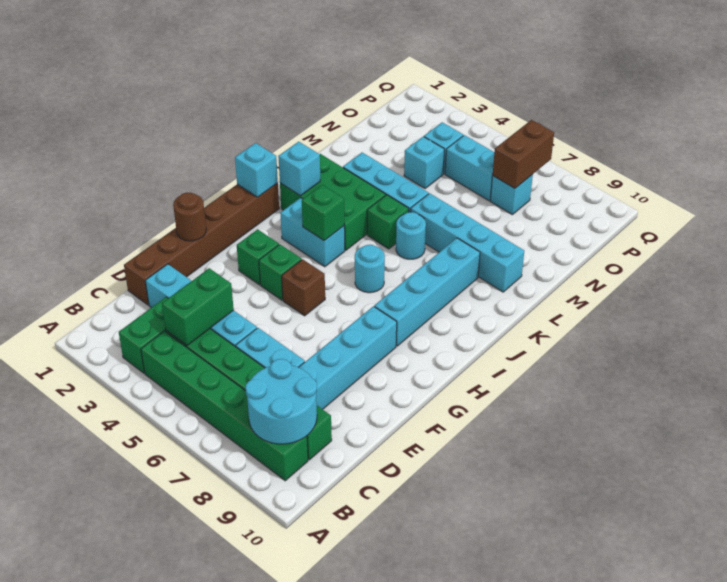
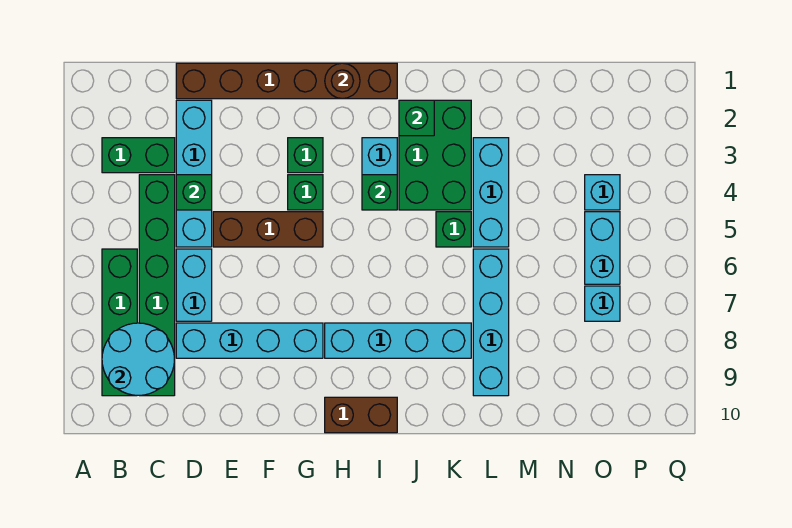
green 1x6 brick [141,331,308,481] -> green 1x4 brick [102,249,137,396]
green 1x2 brick [162,268,234,346] -> green 1x1 brick [176,175,212,210]
brown 1x1 round brick [173,192,206,241] -> brown 1x1 round brick moved to [325,63,360,99]
brown 1x1 brick [282,259,325,316] -> brown 1x3 brick [213,212,323,247]
cyan 1x1 brick [235,143,278,197] -> none
cyan 1x1 round brick [355,245,385,293] -> none
cyan 1x1 brick [278,142,320,196] -> green 1x1 brick [399,100,434,136]
cyan 1x1 round brick [396,212,426,259] -> none
cyan 1x1 brick [404,137,444,188] -> none
brown 1x2 brick [493,120,554,188] -> brown 1x2 brick moved to [325,397,397,433]

